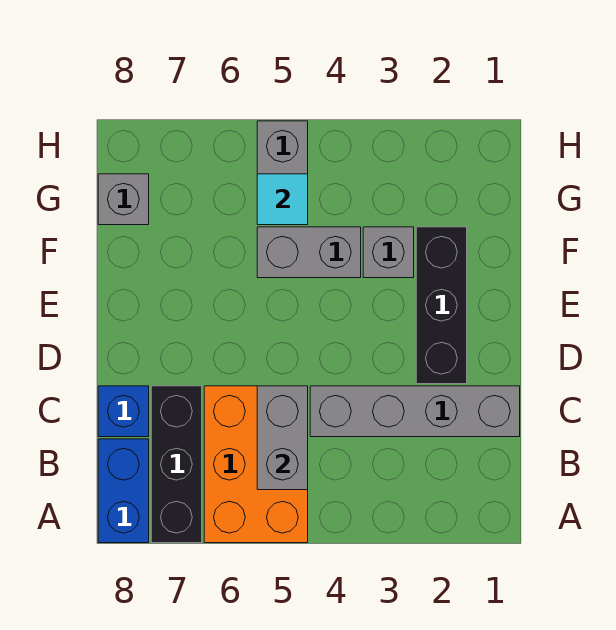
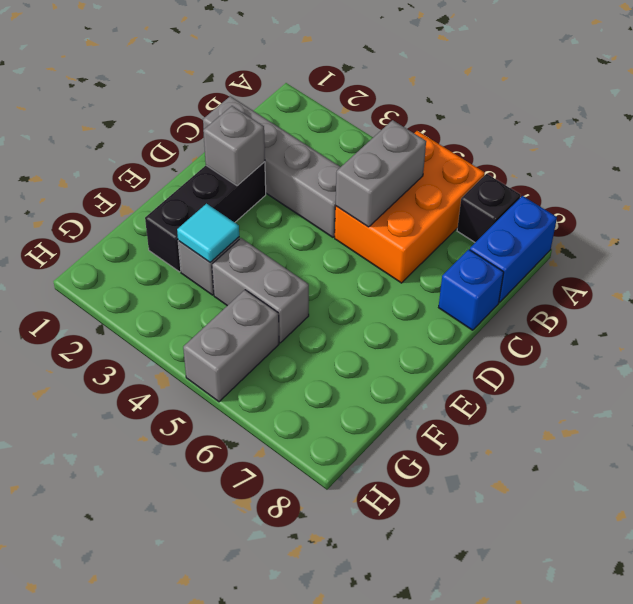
black 1x3 brick [151,386,202,543] -> black 1x1 brick [457,174,520,242]
cyan 1x1 tile [257,174,308,225] -> cyan 1x1 tile moved to [177,204,239,262]
grey 1x1 brick [98,174,149,225] -> grey 1x1 brick moved to [203,106,265,186]

